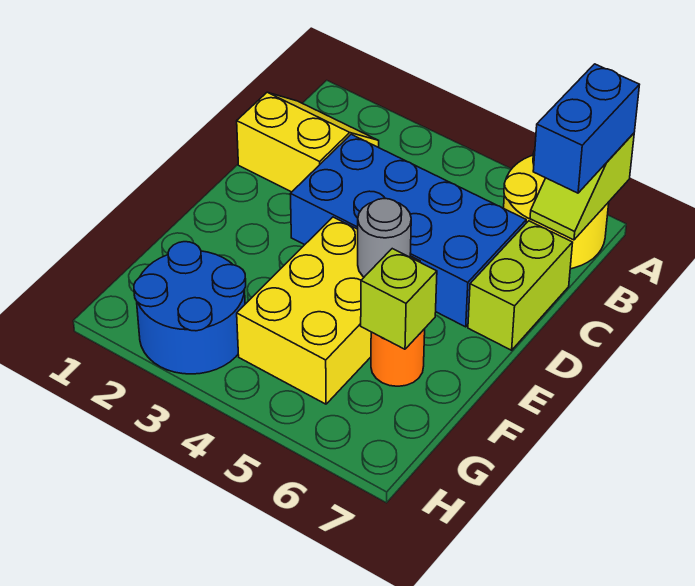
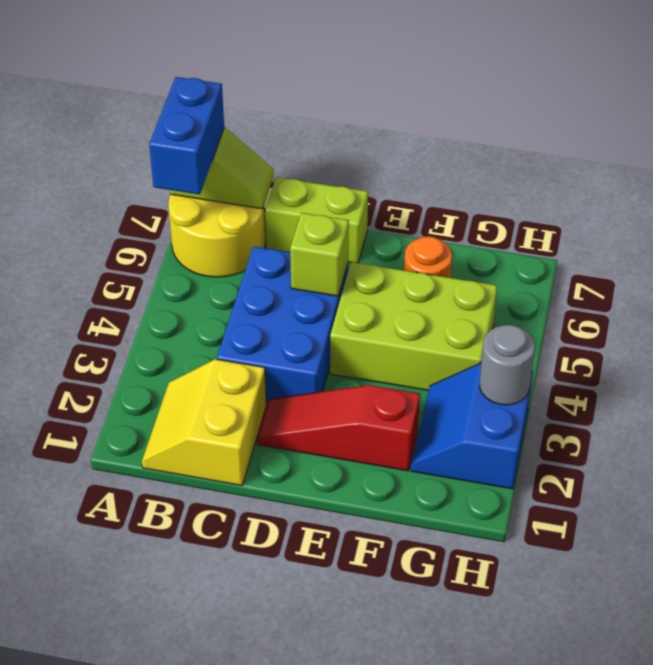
blue 1x2 brick [533,64,639,193] -> blue 1x2 brick turned to [149,77,224,195]
blue 2x4 brick [291,134,526,327] -> blue 2x3 brick [217,247,348,404]
none -> red 1x3 slope [257,385,420,471]
yellow 2x3 brick [237,217,420,404] -> lime 2x3 brick [330,262,497,391]
grey 1x1 round brick [358,199,411,277] -> grey 1x1 round brick moved to [480,325,535,405]
lime 1x1 brick [361,249,437,349] -> lime 1x1 brick moved to [290,213,349,296]
blue 2x2 round brick [134,242,246,374] -> blue 2x2 slope [411,363,533,489]

